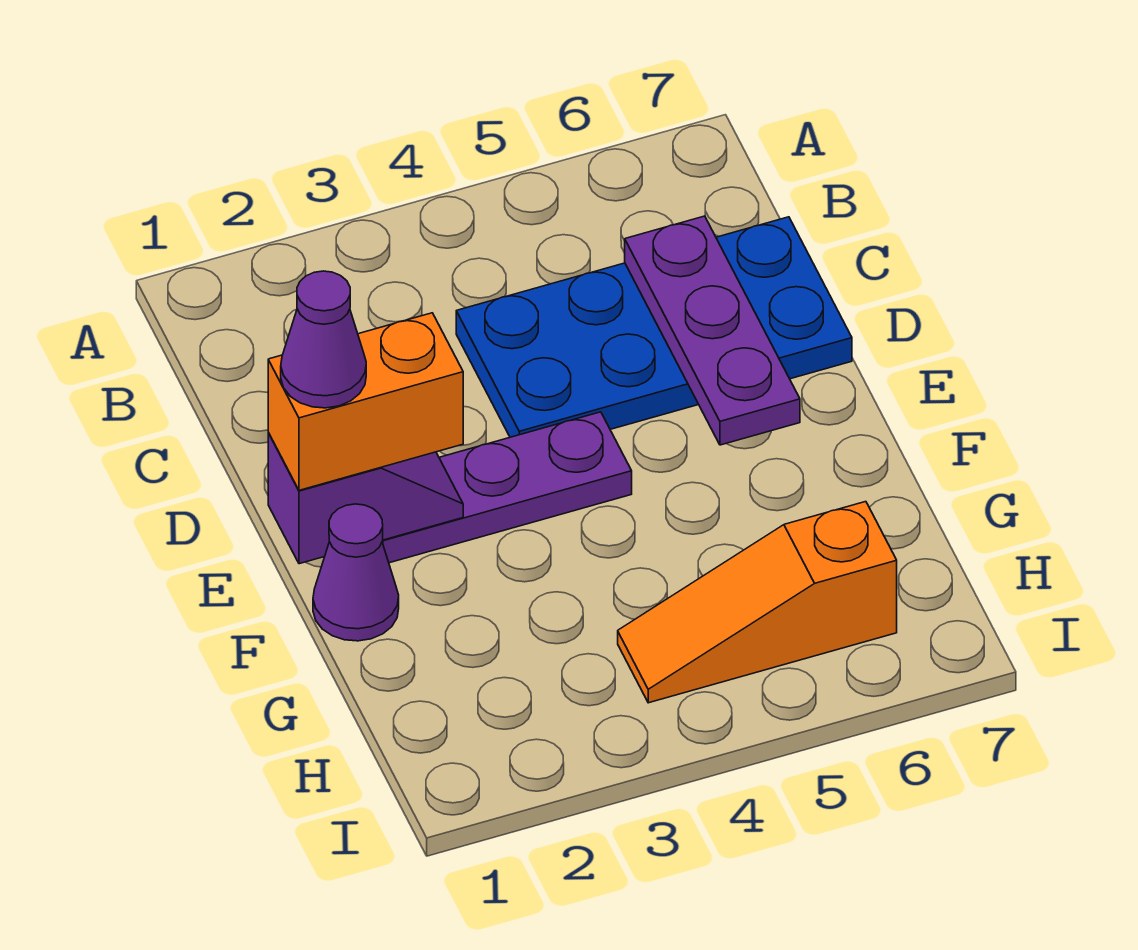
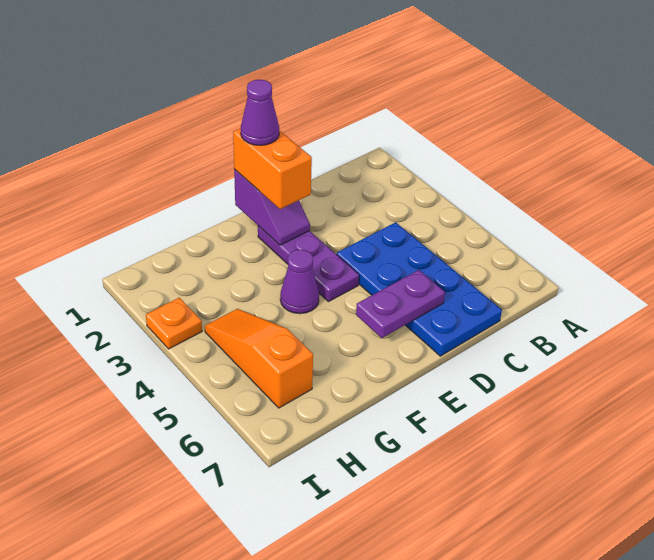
purple 1x3 plate [625,216,800,445] -> purple 1x2 plate [356,270,445,338]
purple 1x1 cone [313,504,399,641] -> purple 1x1 cone moved to [280,250,319,314]
none -> orange 1x1 plate [146,298,202,349]

